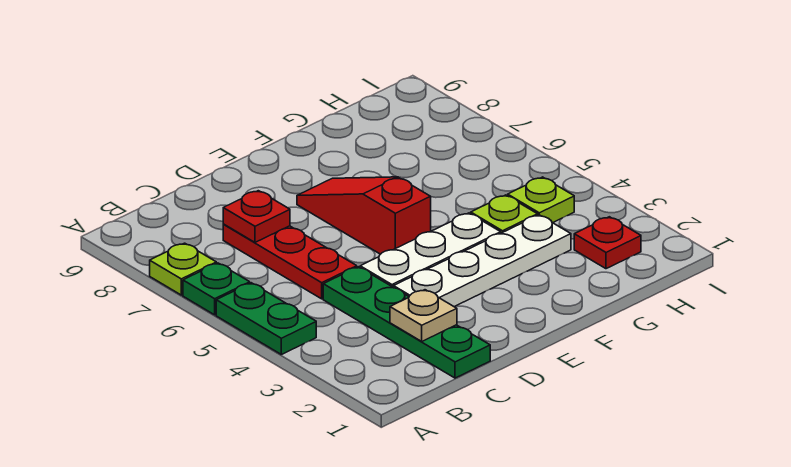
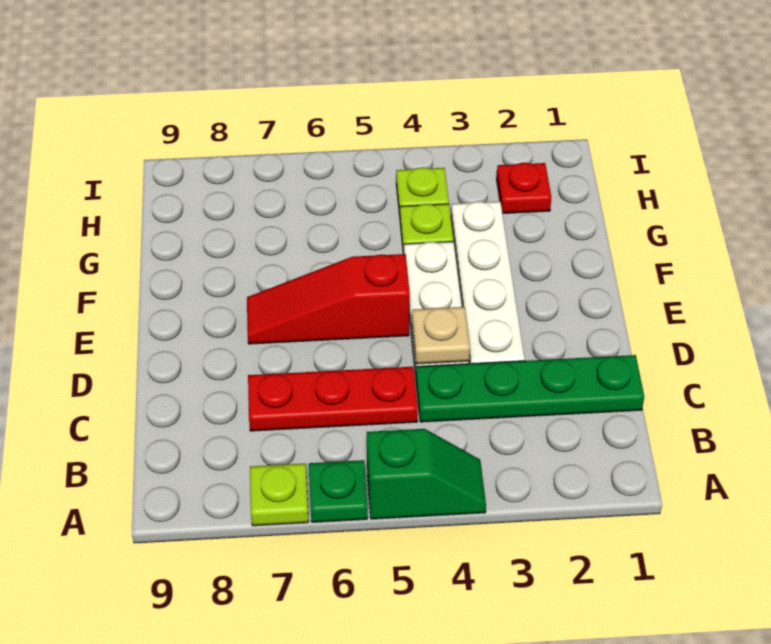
green 1x2 plate [216,283,316,354] -> green 1x2 slope [367,429,486,519]
tan 1x1 plate [390,290,457,341] -> tan 1x1 plate moved to [412,307,470,364]
red 1x1 plate [223,191,290,242] -> none

